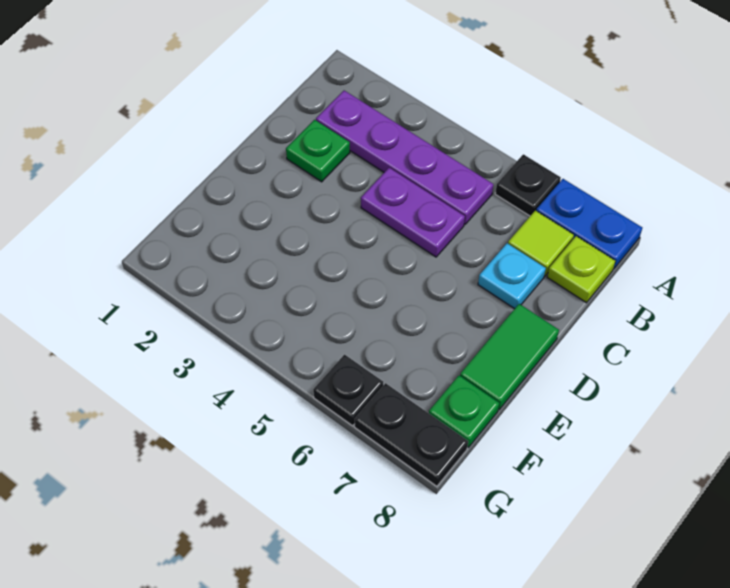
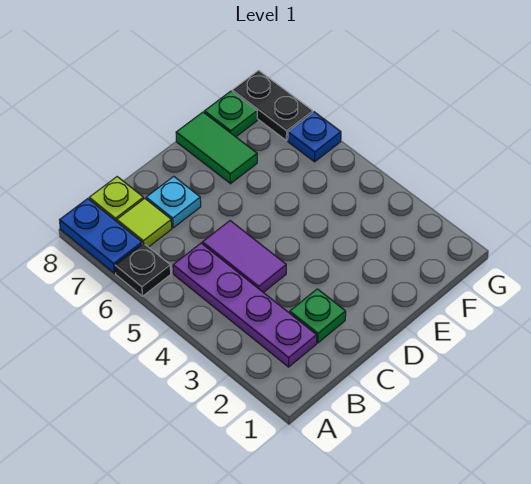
purple 1x2 plate [361,168,465,257] -> purple 1x2 tile [202,221,286,293]
green 1x2 tile [460,304,559,410] -> green 1x2 tile turned to [176,112,257,184]
black 1x1 plate [313,355,383,426] -> blue 1x1 plate [288,112,341,162]

